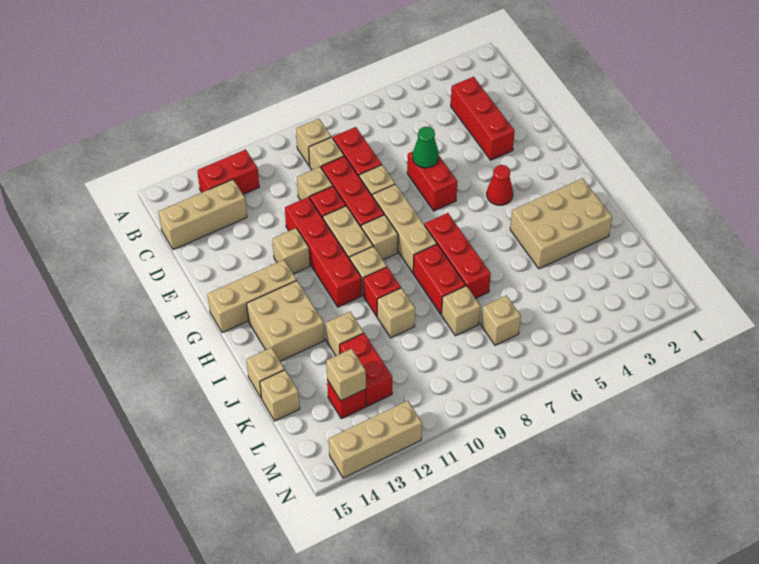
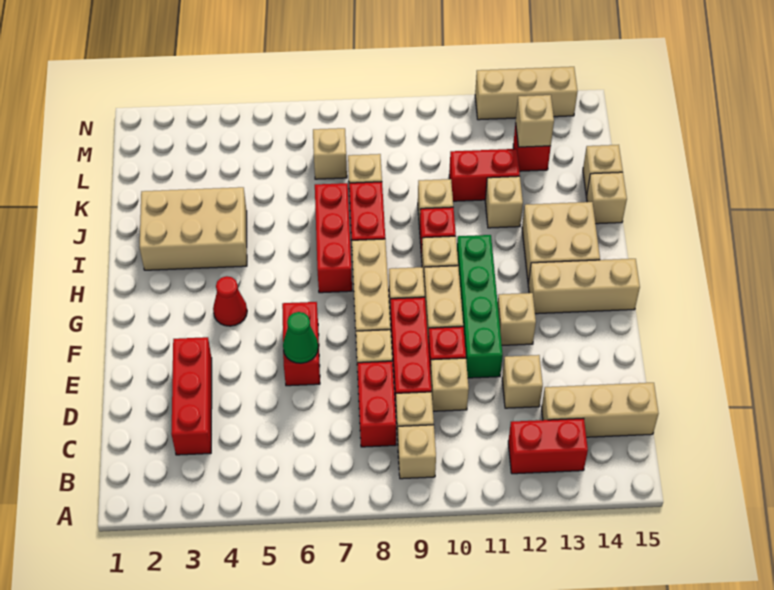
none -> tan 1x1 brick [502,355,543,408]
red 1x4 brick [285,197,362,307] -> green 1x4 brick [457,235,503,378]
red 1x2 brick [340,333,392,406] -> red 1x2 brick turned to [449,149,520,201]

